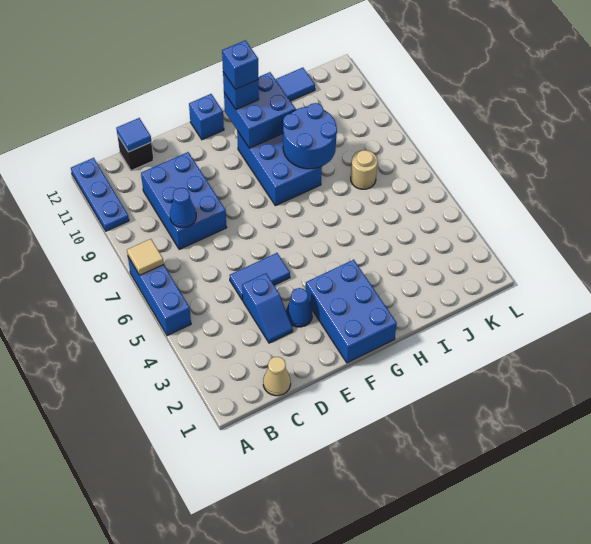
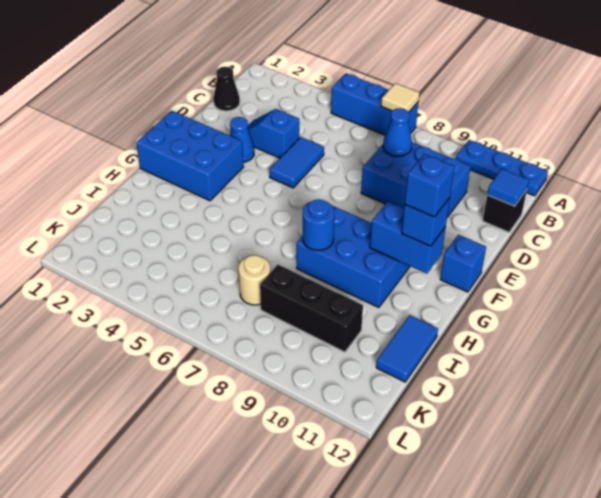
tan 1x1 cone [263,357,291,396] -> black 1x1 cone [213,67,240,111]
blue 2x2 brick [224,72,296,148] -> blue 1x2 brick [370,202,446,274]
blue 2x2 round brick [283,103,337,169] -> blue 1x1 round brick [303,199,335,250]
none -> black 1x3 brick [260,265,363,352]

